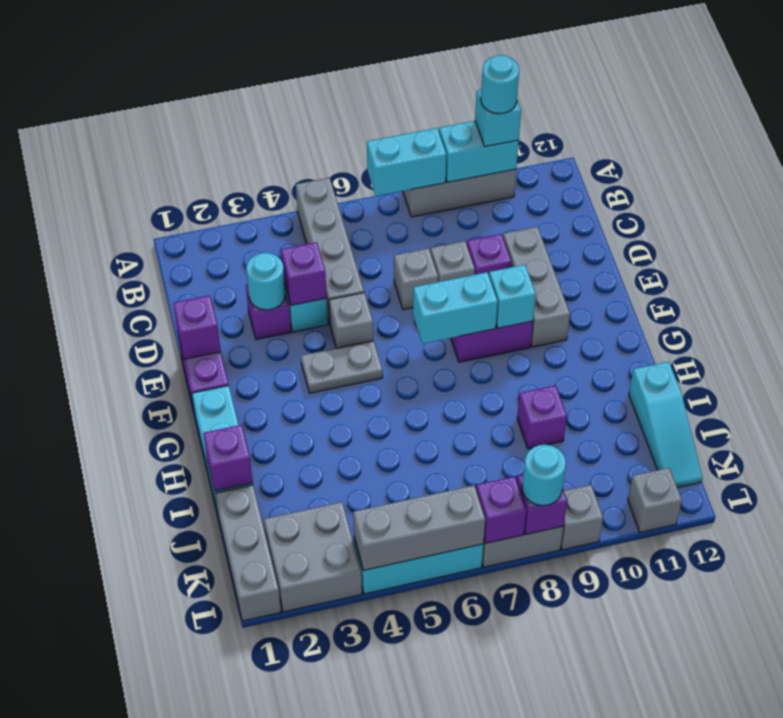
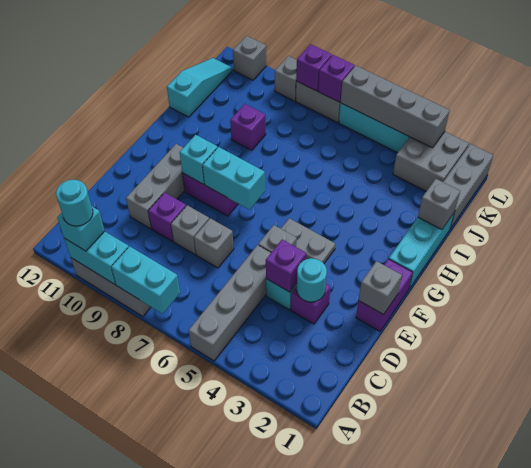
purple 1x1 brick [173,295,221,359] -> grey 1x1 brick [359,261,402,315]
purple 1x1 brick [203,425,253,491] -> grey 1x1 brick [418,179,460,230]
grey 1x3 brick [353,485,485,570] -> grey 1x4 brick [341,66,450,148]
cyan 1x1 round brick [522,445,566,506] -> none

